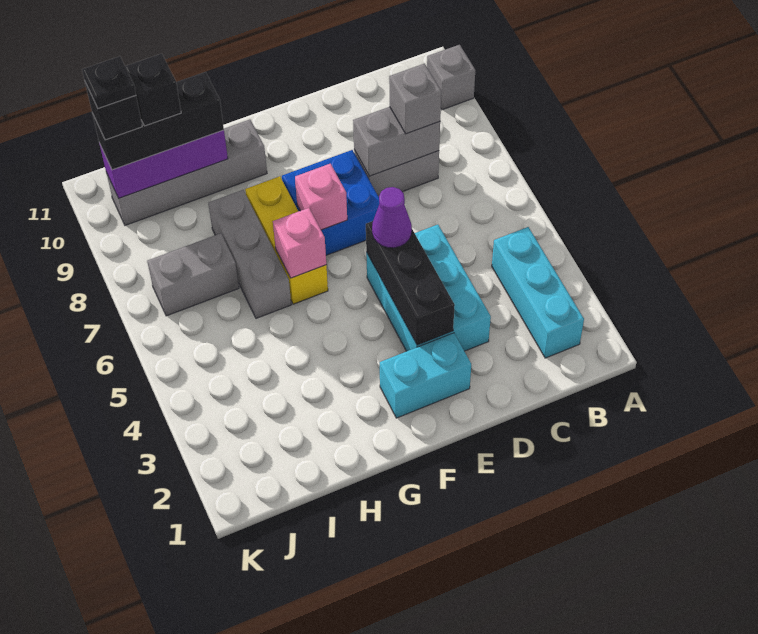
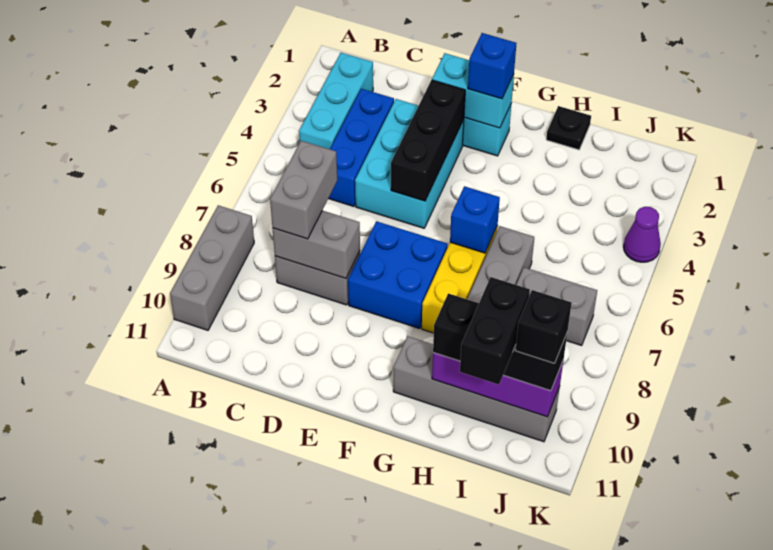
grey 1x1 brick [427,45,475,110] -> grey 1x3 brick [170,205,254,330]
none -> blue 1x3 brick [328,89,394,207]
grey 1x1 brick [389,63,441,134] -> grey 1x2 brick [270,141,337,239]
none -> cyan 1x2 brick [432,53,514,128]
purple 1x1 cone [372,187,412,248] -> purple 1x1 cone moved to [623,207,661,262]
none -> blue 1x1 brick [468,33,516,99]
pink 1x1 brick [295,164,347,230] -> none
pink 1x1 brick [273,208,326,278] -> blue 1x1 brick [450,186,500,253]
black 1x1 brick [125,53,181,126] -> black 1x2 brick [460,277,530,385]
black 1x1 plate [82,56,136,109] -> black 1x1 plate moved to [546,106,591,150]

